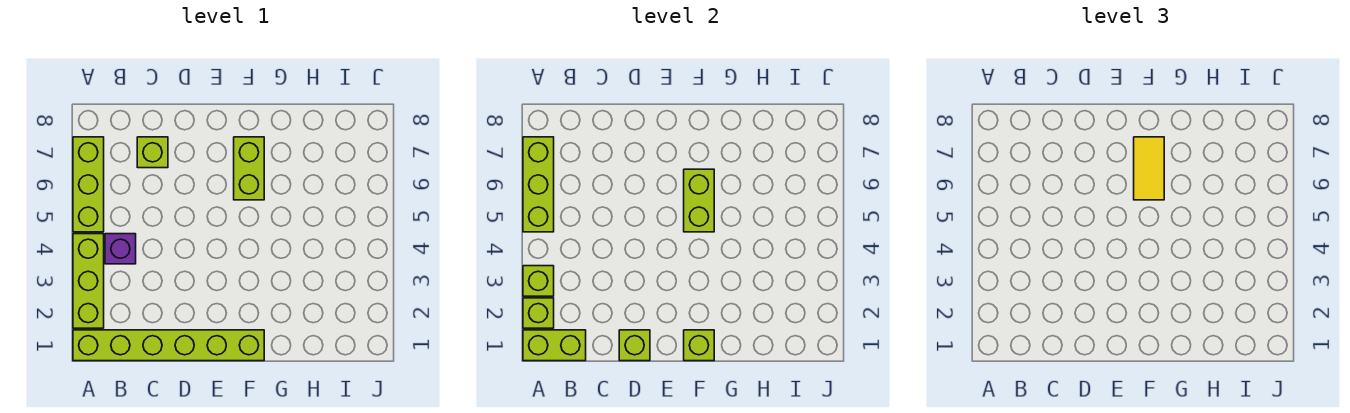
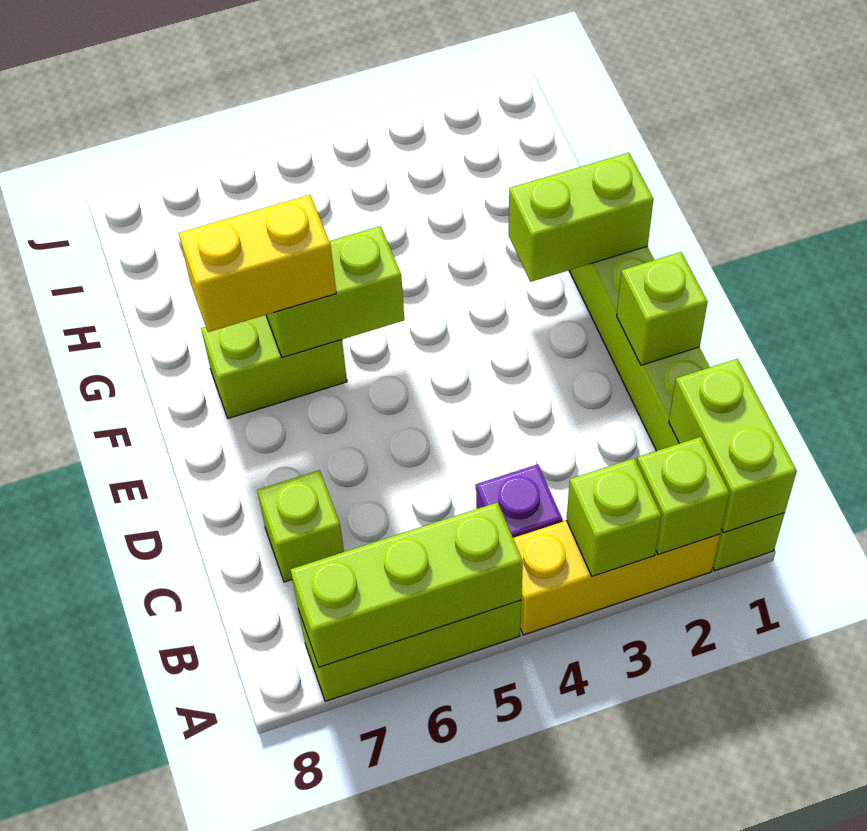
lime 1x3 brick [73,234,104,328] -> yellow 1x3 brick [513,520,720,635]
lime 1x1 brick [684,330,714,361] -> lime 1x2 brick [509,153,654,282]
yellow 1x2 tile [1134,137,1164,200] -> yellow 1x2 brick [179,195,336,332]

